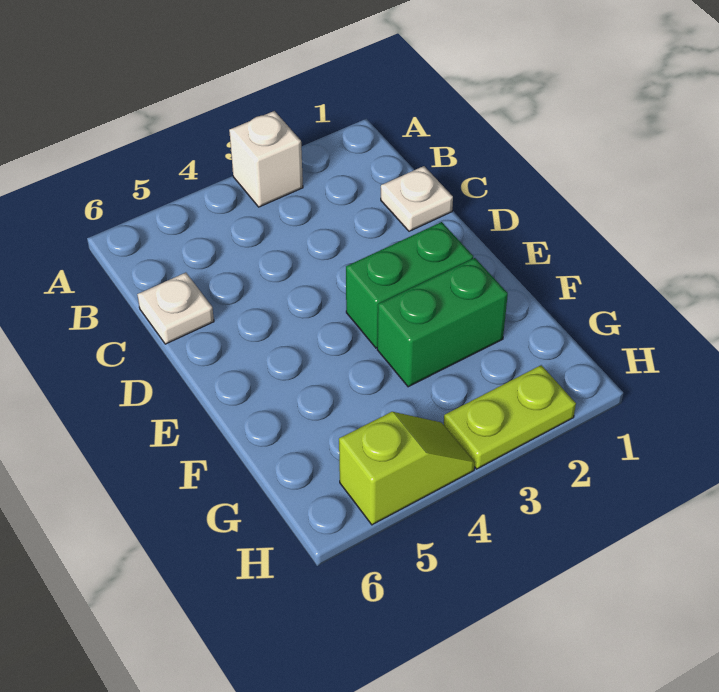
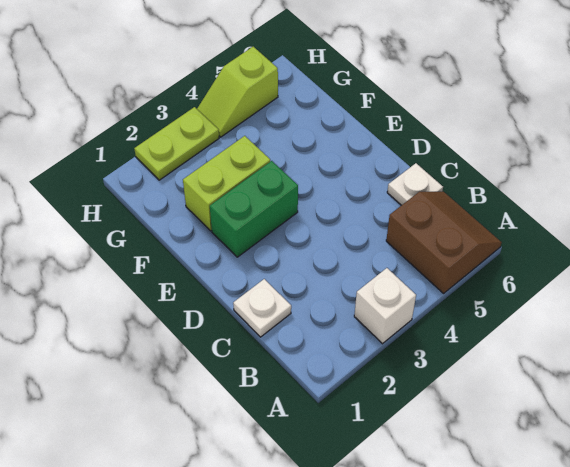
none -> brown 2x2 slope [386,192,502,293]
green 1x2 brick [377,258,508,387] -> lime 1x2 brick [183,136,270,231]

